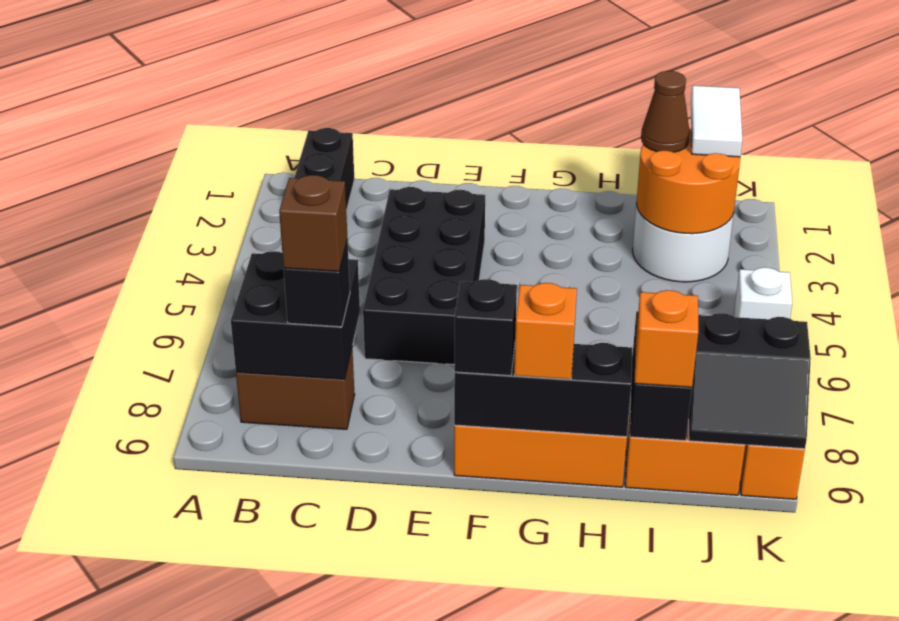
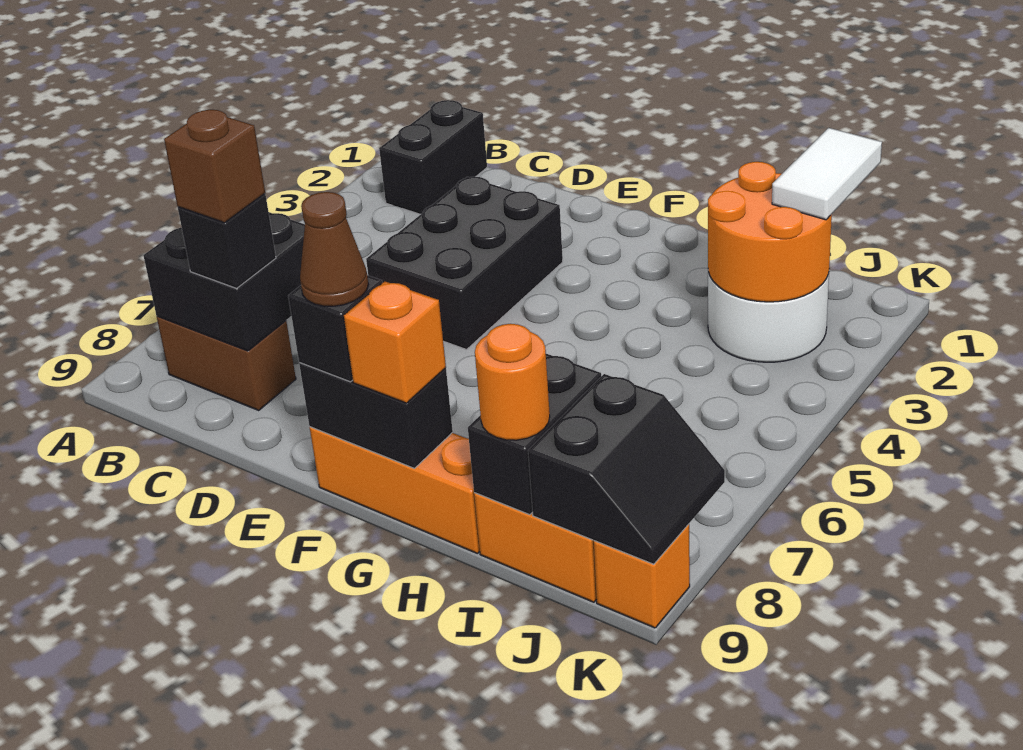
black 2x4 brick [363,187,485,365] -> black 2x3 brick [366,177,563,350]
black 1x3 brick [454,343,632,437] -> black 1x2 brick [299,363,453,468]
brown 1x1 cone [641,71,690,152] -> brown 1x1 cone moved to [300,192,369,306]
orange 1x1 brick [634,290,698,387] -> orange 1x1 round brick [475,324,550,440]
black 2x2 slope [689,313,811,449] -> black 2x2 slope turned to [528,374,725,564]
white 1x1 brick [734,267,792,319] -> none

